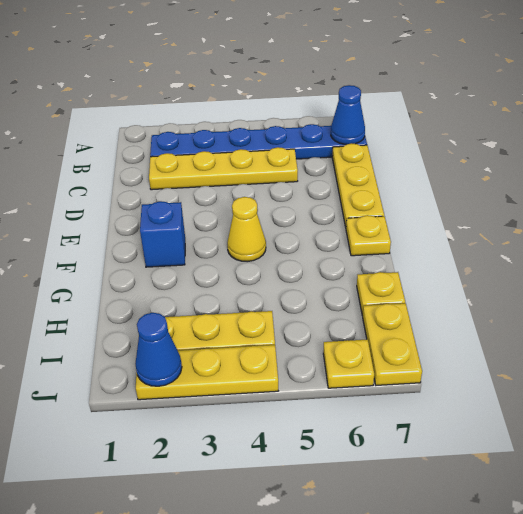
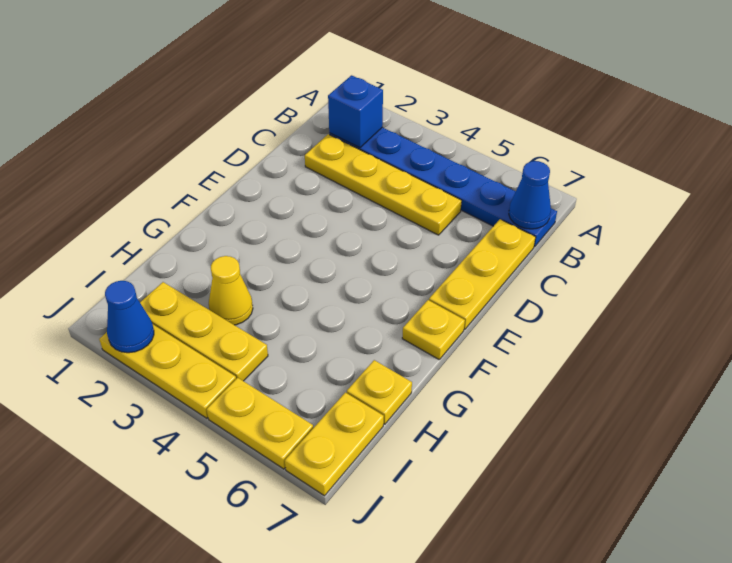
blue 1x1 brick [140,201,185,267] -> blue 1x1 brick moved to [328,75,383,148]
yellow 1x1 cone [227,197,266,262] -> yellow 1x1 cone moved to [209,256,253,325]
yellow 1x1 plate [323,339,374,388] -> yellow 1x2 plate [207,378,313,469]

